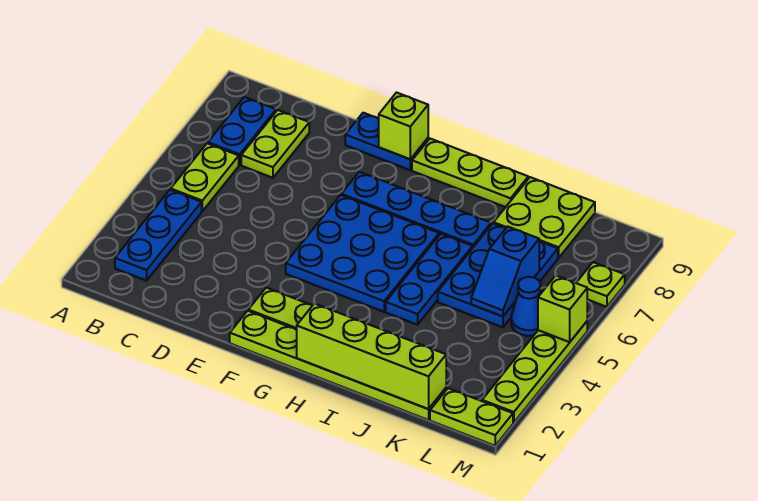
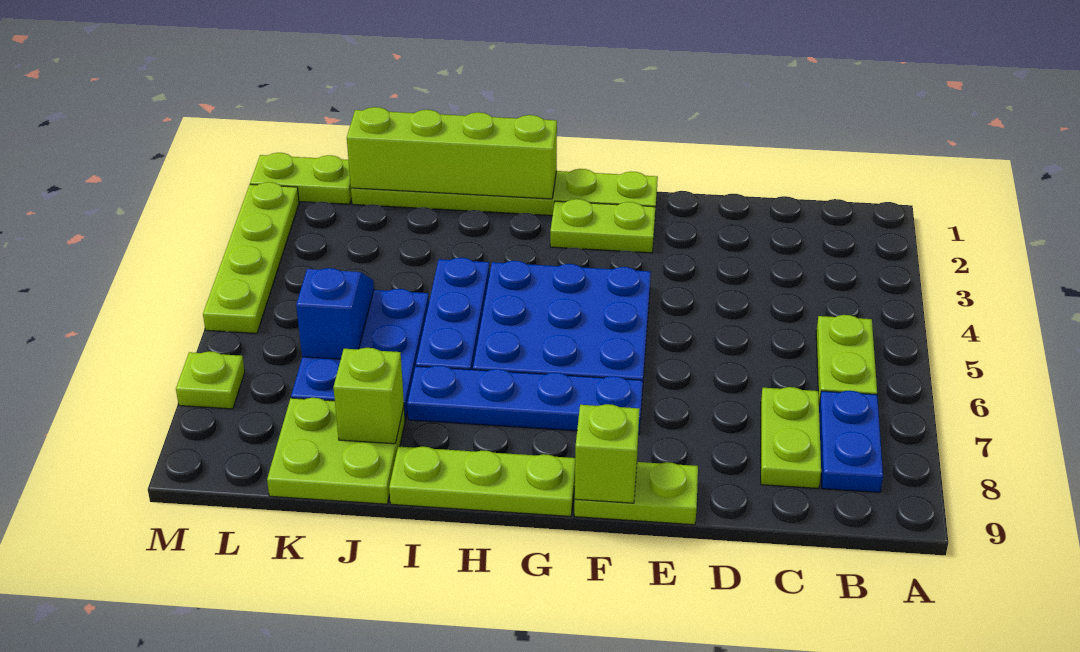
blue 1x3 plate [115,190,202,281] -> none
blue 1x2 plate [345,113,428,170] -> lime 1x2 plate [574,462,698,525]
blue 1x1 cone [511,277,541,336] -> none
lime 1x1 brick [538,275,587,342] -> lime 1x1 brick moved to [333,348,404,444]

